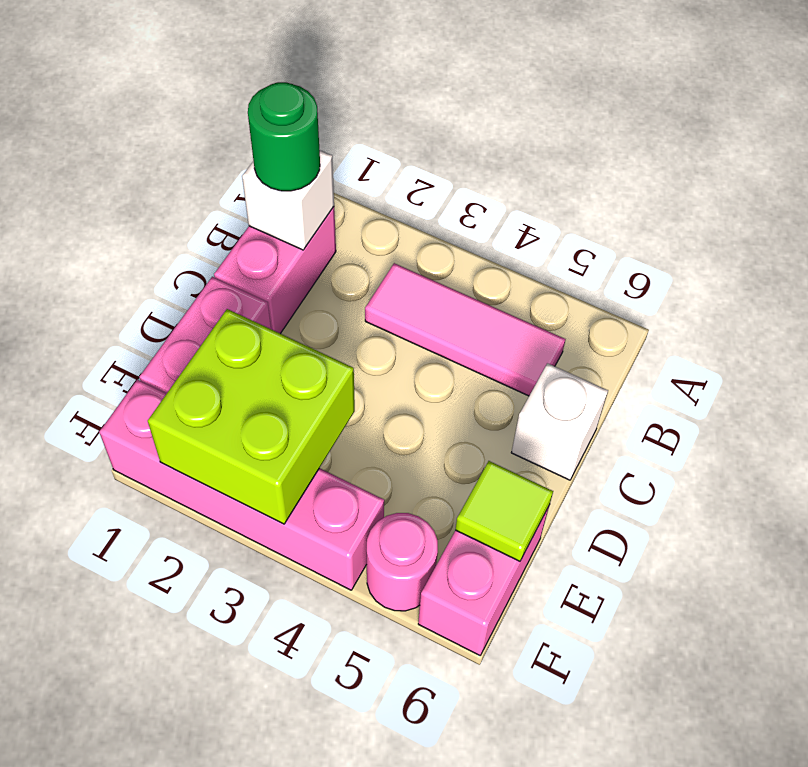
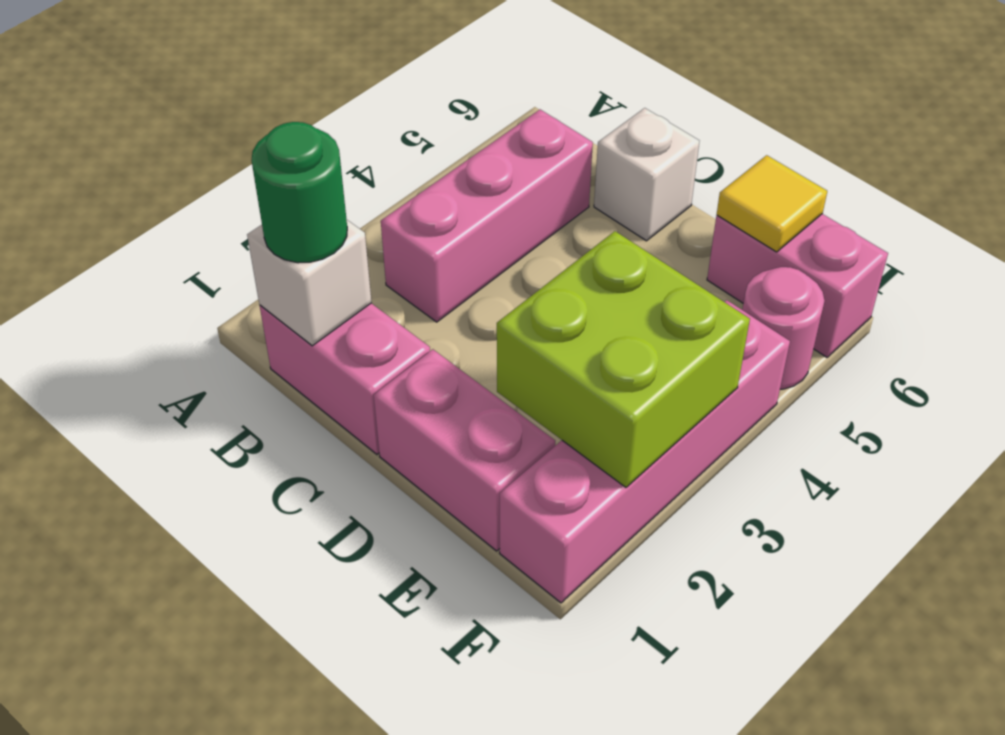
pink 1x3 tile [365,263,566,396] -> pink 1x3 brick [381,110,593,322]
lime 1x1 tile [455,461,553,561] -> yellow 1x1 tile [717,155,827,252]

